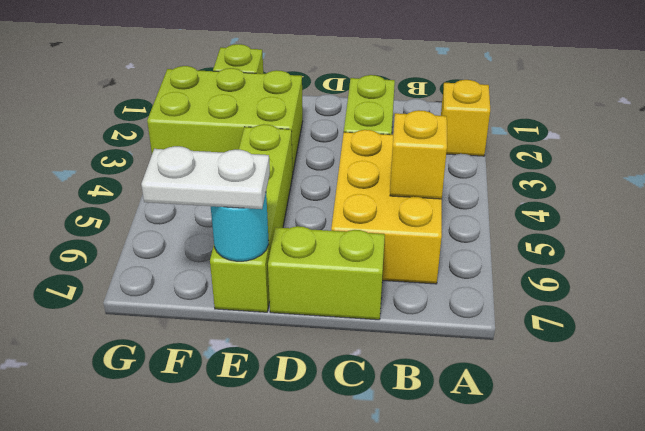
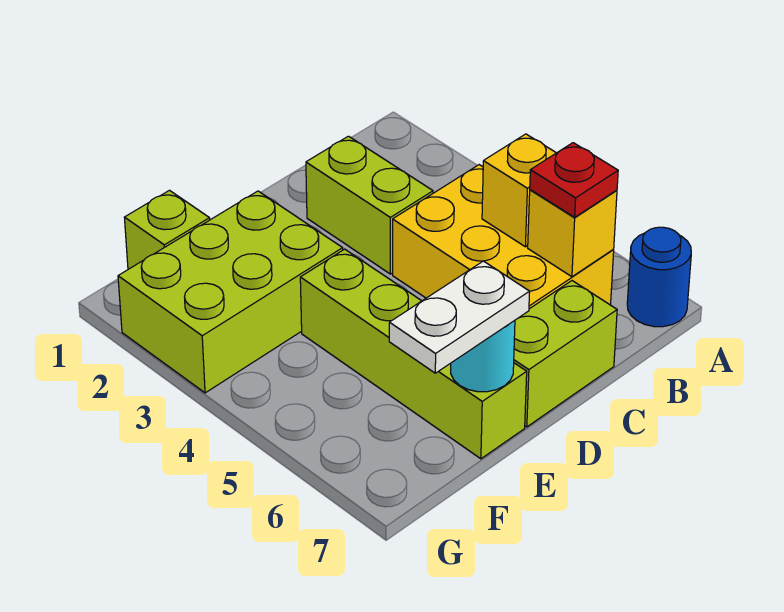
yellow 1x1 brick [441,80,490,156] -> yellow 1x1 brick moved to [528,190,617,277]
none -> blue 1x1 round brick [627,227,691,327]
none -> red 1x1 plate [530,143,618,217]

